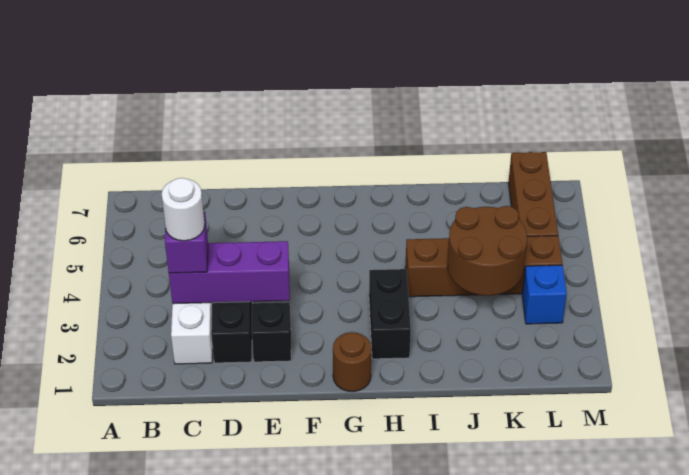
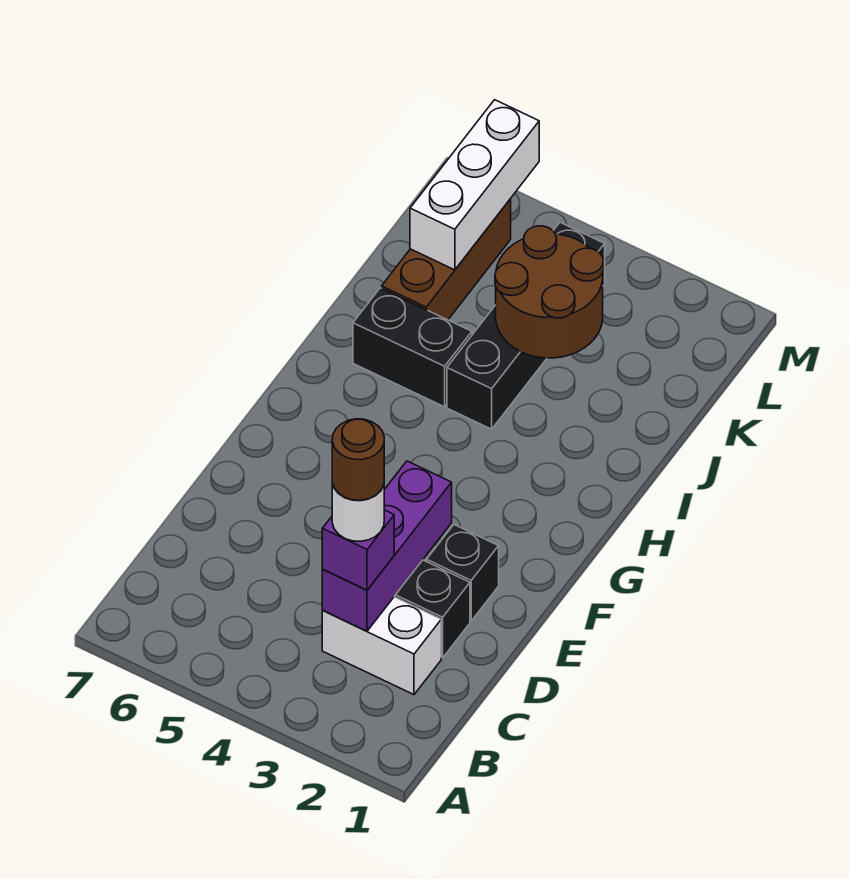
brown 1x1 round brick [333,332,371,392] -> brown 1x1 round brick moved to [332,419,384,500]
black 1x2 brick [369,269,411,359] -> black 1x2 brick moved to [353,288,472,407]
brown 1x4 brick [405,236,562,297] -> black 1x4 brick [447,222,605,429]
none -> white 1x3 brick [410,100,539,270]
blue 1x1 brick [522,265,567,324] -> none
brown 1x3 brick [508,152,558,236] -> brown 1x3 brick turned to [382,199,511,320]

